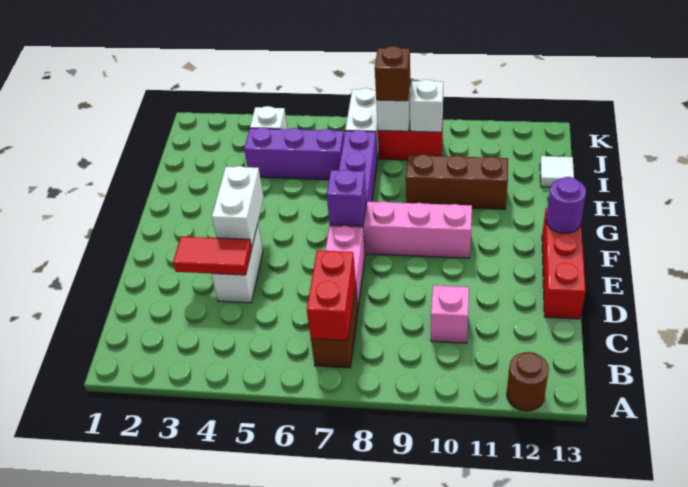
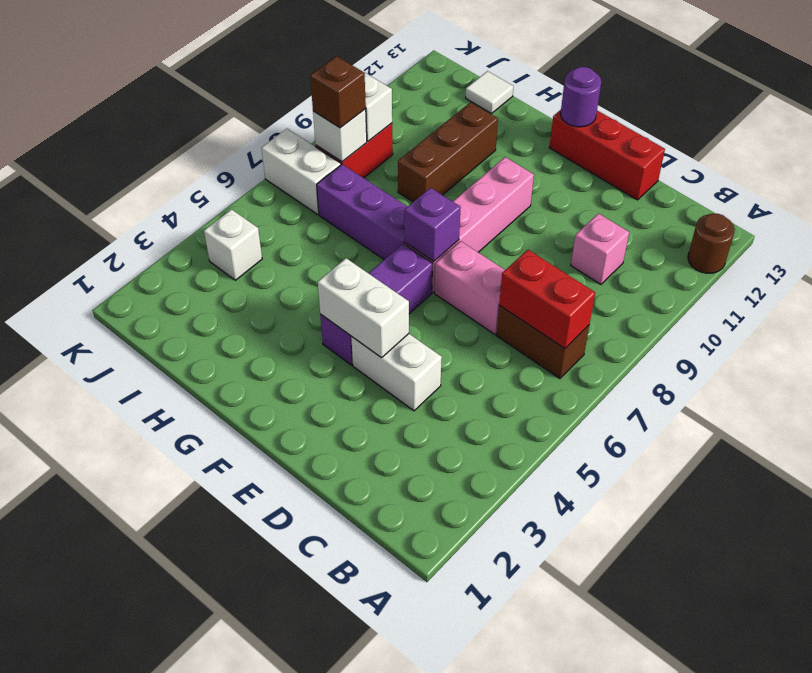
red 1x2 tile [173,237,252,275] -> none
purple 1x3 brick [244,127,344,180] -> purple 1x3 brick moved to [320,244,433,365]

